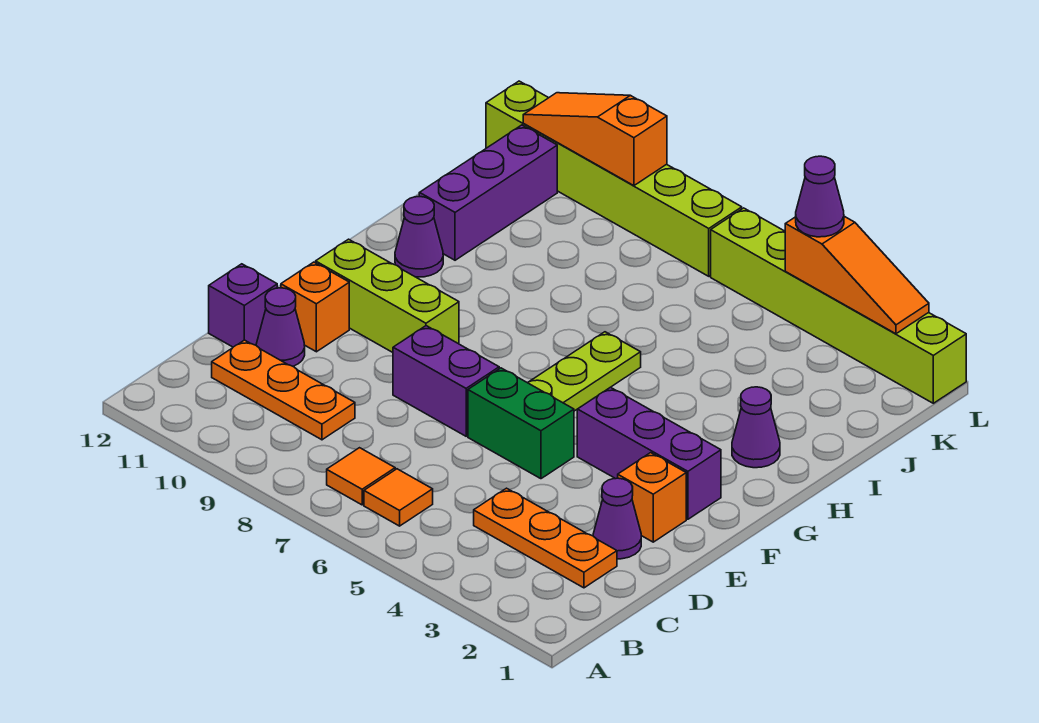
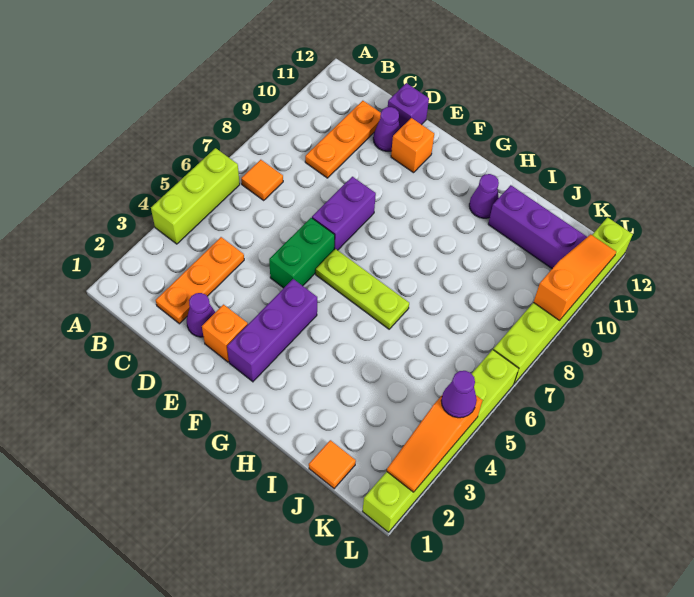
orange 1x1 tile [364,469,433,526] -> orange 1x1 tile moved to [309,440,356,489]
lime 1x3 brick [316,239,459,352] -> lime 1x3 brick moved to [151,148,240,244]
purple 1x1 cone [732,387,780,468] -> none

